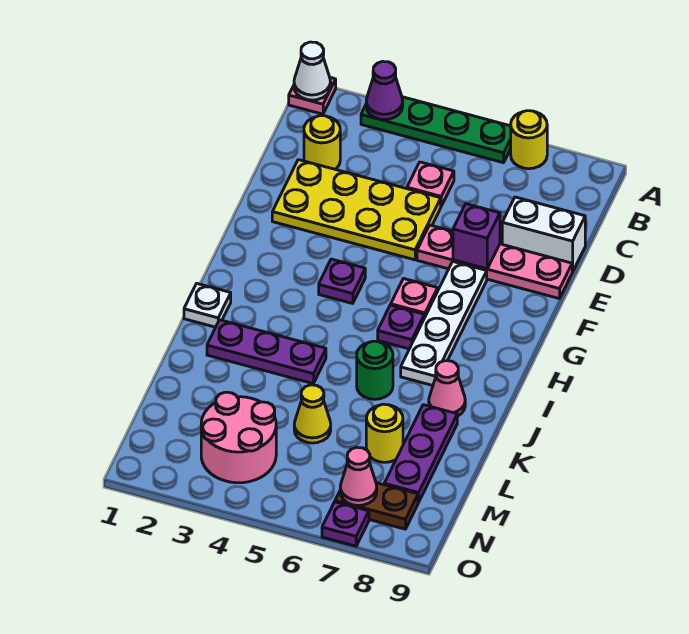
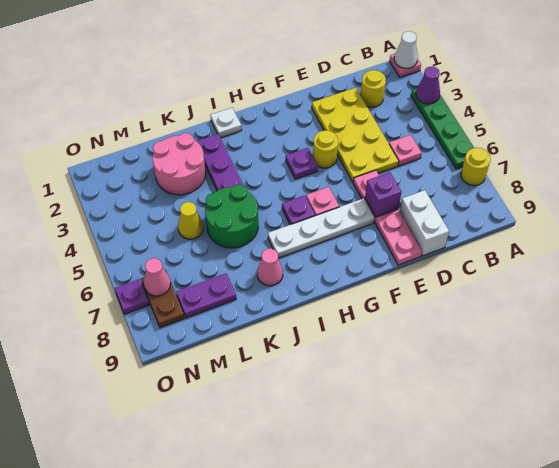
green 1x1 round brick [357,341,393,399] -> green 2x2 round brick [205,184,258,248]
purple 1x3 plate [384,405,457,503] -> purple 1x2 plate [176,273,236,318]
yellow 1x1 round brick [366,404,403,462] -> yellow 1x1 round brick moved to [313,130,338,168]
pink 2x2 round brick [201,392,276,483] -> pink 2x2 round brick moved to [153,133,206,195]

